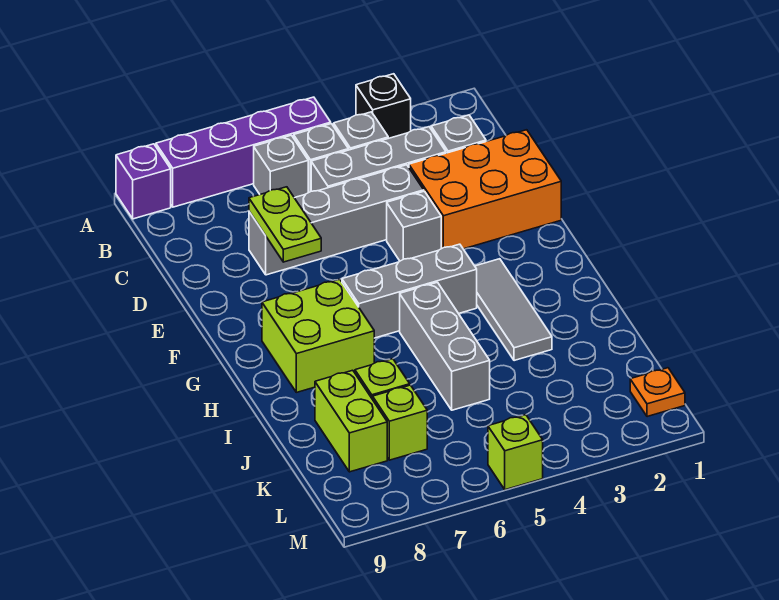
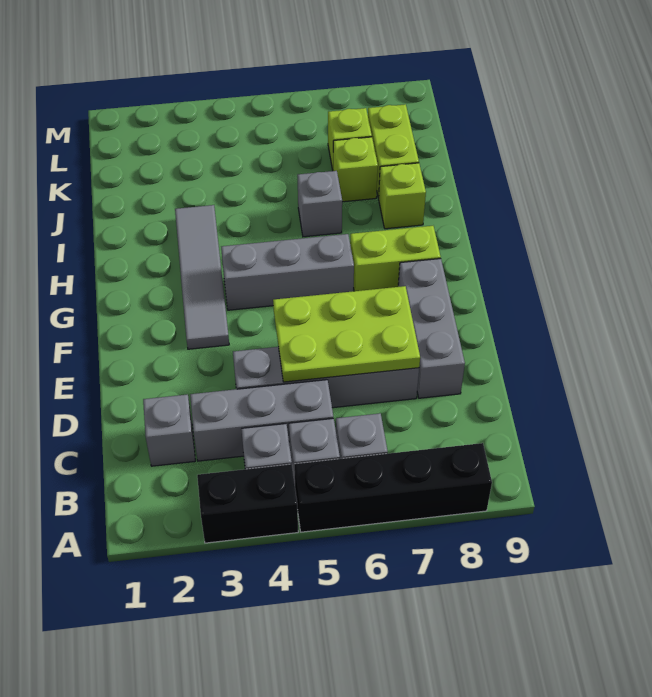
black 1x1 brick [356,74,411,138] -> black 1x2 brick [197,464,298,543]
purple 1x4 brick [156,97,331,207] -> black 1x4 brick [294,443,492,532]
purple 1x1 brick [116,144,171,219] -> none
orange 2x3 brick [409,130,561,249] -> none
lime 1x2 plate [249,187,321,262] -> lime 2x3 plate [273,286,420,382]
grey 1x1 brick [387,191,441,261] -> grey 1x1 brick moved to [297,171,342,237]
grey 1x3 tile [475,259,552,361] -> grey 1x4 tile [175,205,229,349]
lime 2x2 brick [262,279,374,392] -> lime 1x2 brick [350,226,441,291]
grey 1x3 brick [400,282,490,410] -> grey 1x3 brick moved to [398,259,465,398]
orange 1x1 plate [630,368,685,417] -> none
lime 1x1 brick [488,415,543,490] -> lime 1x1 brick moved to [379,163,426,229]

